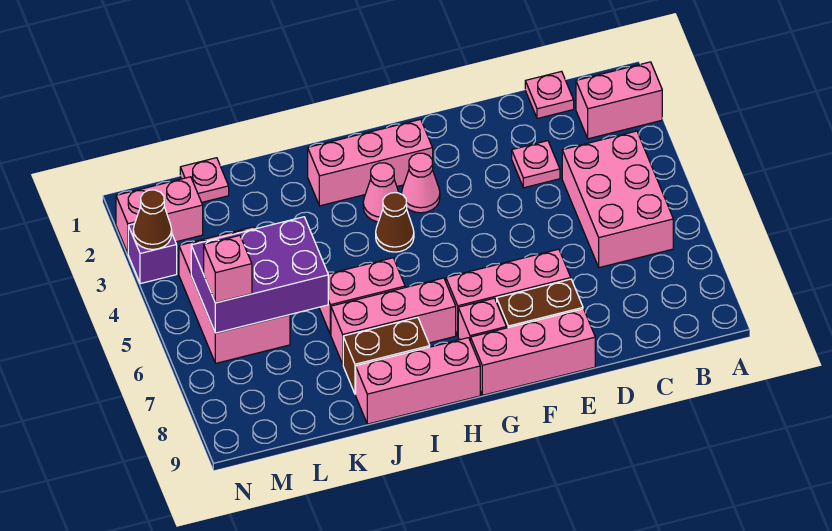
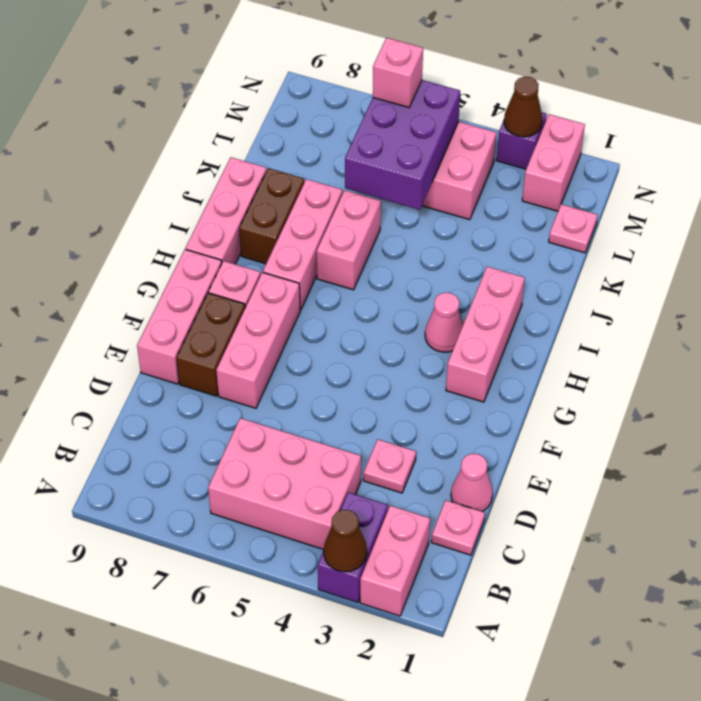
none -> purple 1x2 brick [318,492,388,602]
pink 1x1 cone [402,153,440,213] -> pink 1x1 cone moved to [451,454,493,511]
brown 1x1 cone [376,193,414,252] -> brown 1x1 cone moved to [324,510,367,572]

